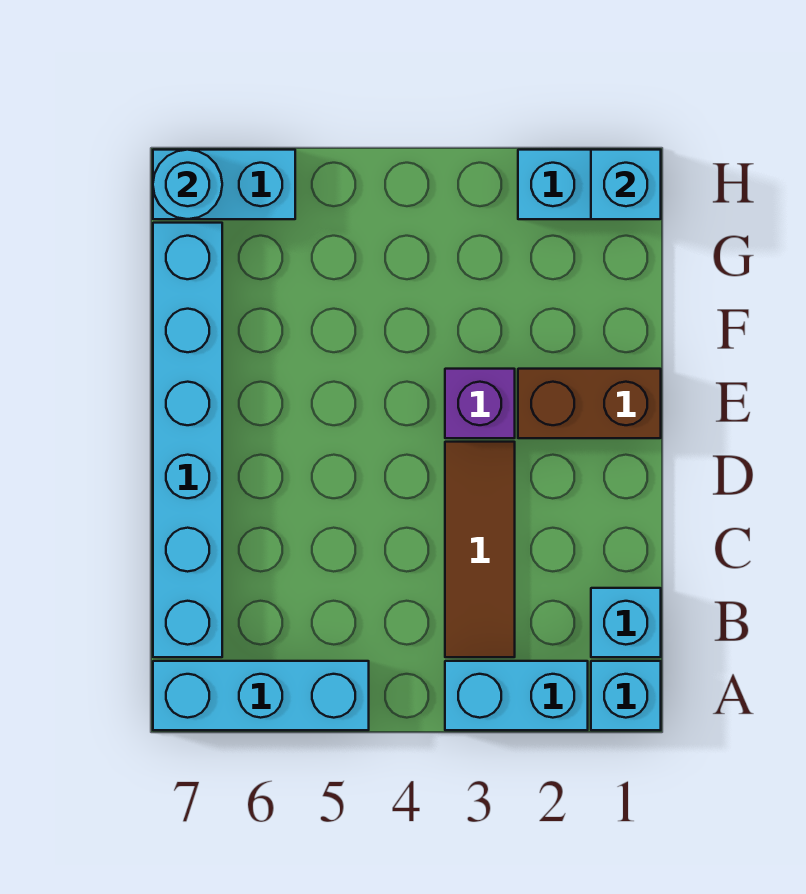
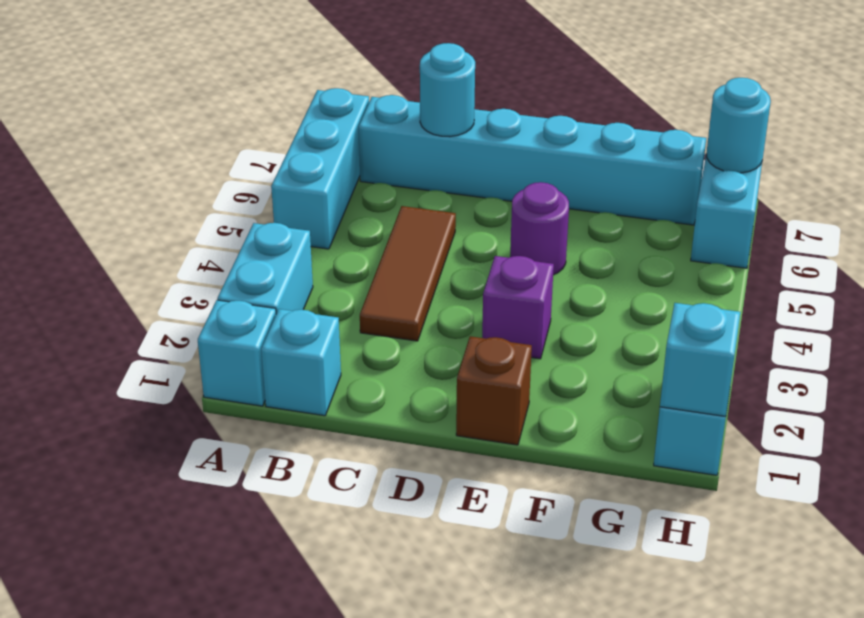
brown 1x3 tile [445,442,515,657] -> brown 1x3 tile turned to [360,206,456,341]
none -> cyan 1x1 round brick [420,43,475,137]
brown 1x2 brick [518,369,661,438] -> brown 1x1 brick [456,336,532,445]
none -> purple 1x1 round brick [510,182,569,275]

